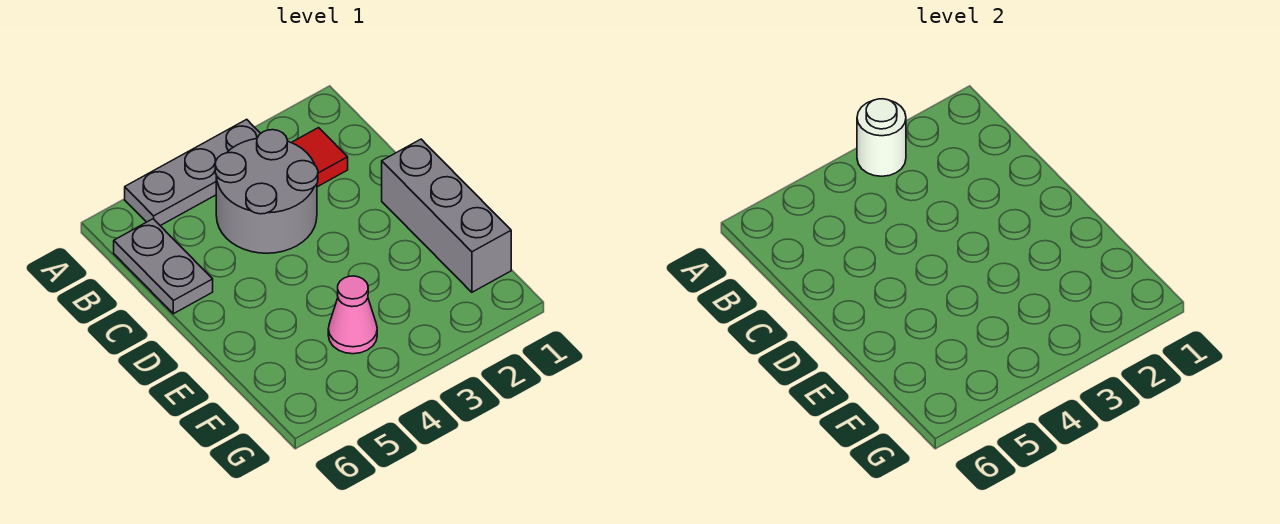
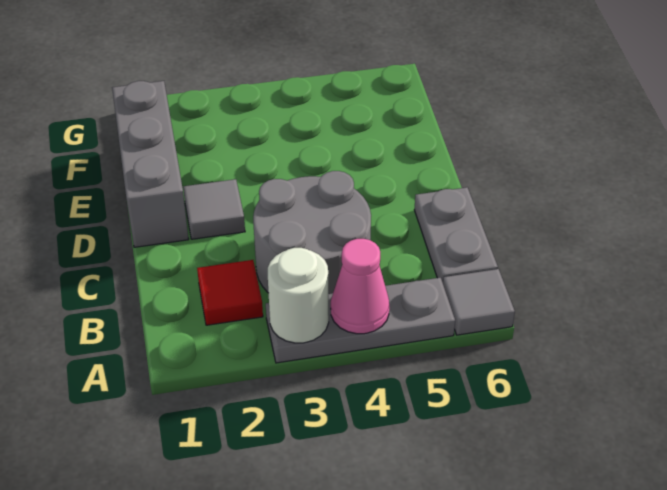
none -> grey 1x1 tile [443,269,515,335]
none -> grey 1x1 tile [183,179,245,239]
pink 1x1 cone [328,276,377,354] -> pink 1x1 cone moved to [331,239,389,334]

